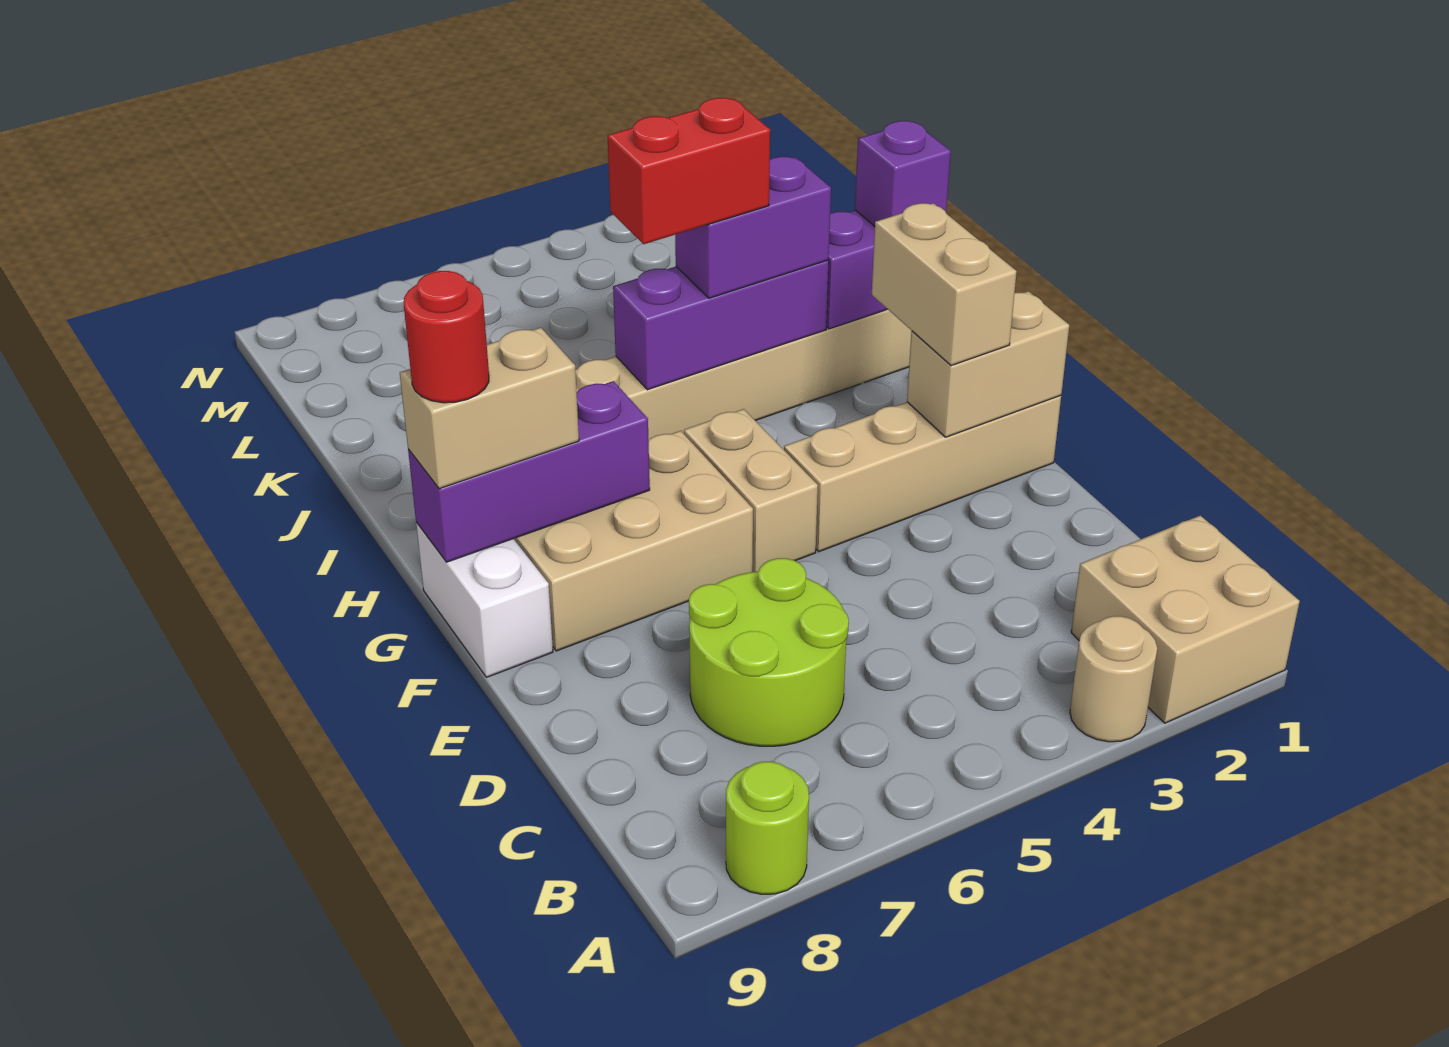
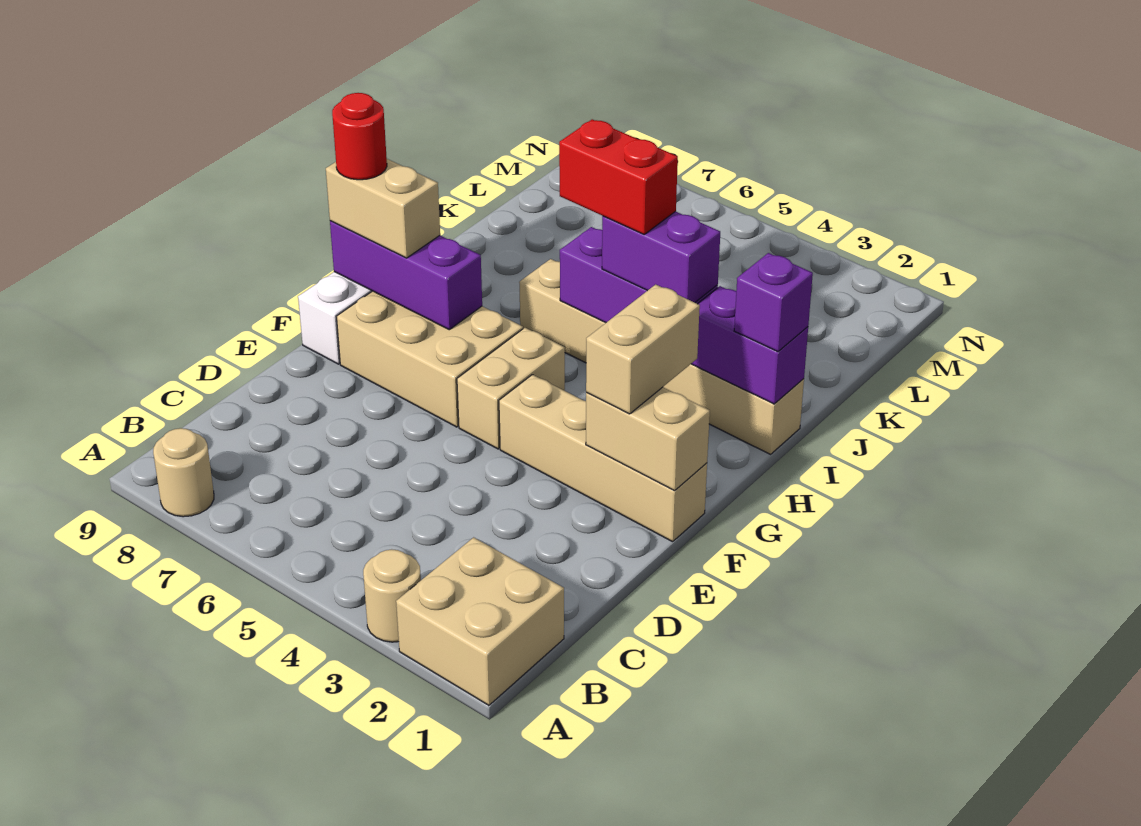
lime 1x1 round brick [726,762,809,894] -> tan 1x1 round brick [153,428,214,517]
lime 2x2 round brick [689,558,849,746] -> none

